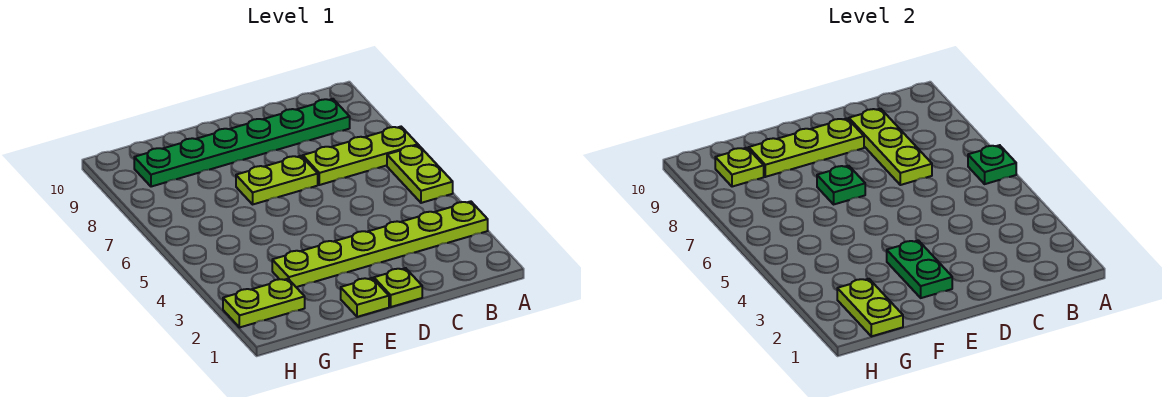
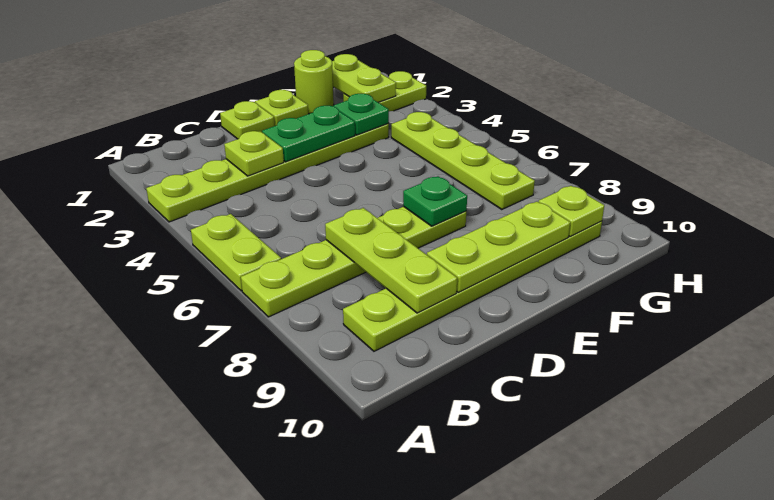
green 1x1 plate [968,145,1016,184] -> green 1x1 plate moved to [333,94,389,135]
green 1x6 plate [134,99,350,187] -> lime 1x6 plate [343,221,602,351]
none -> lime 1x1 plate [224,131,284,176]
green 1x2 plate [887,240,952,298] -> green 1x2 plate turned to [262,106,355,162]
none -> lime 1x1 round brick [294,50,334,114]
none -> lime 1x4 plate [391,112,535,210]

